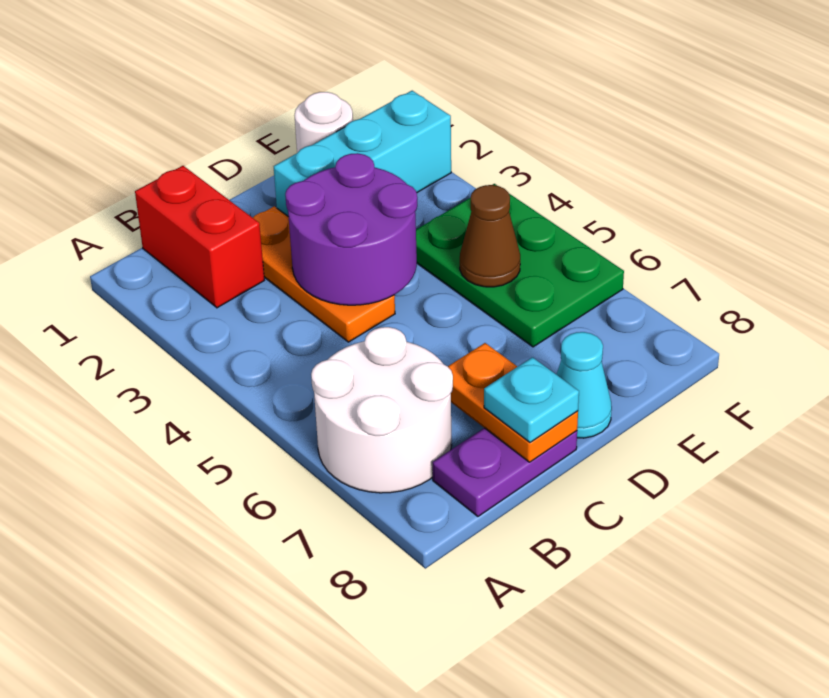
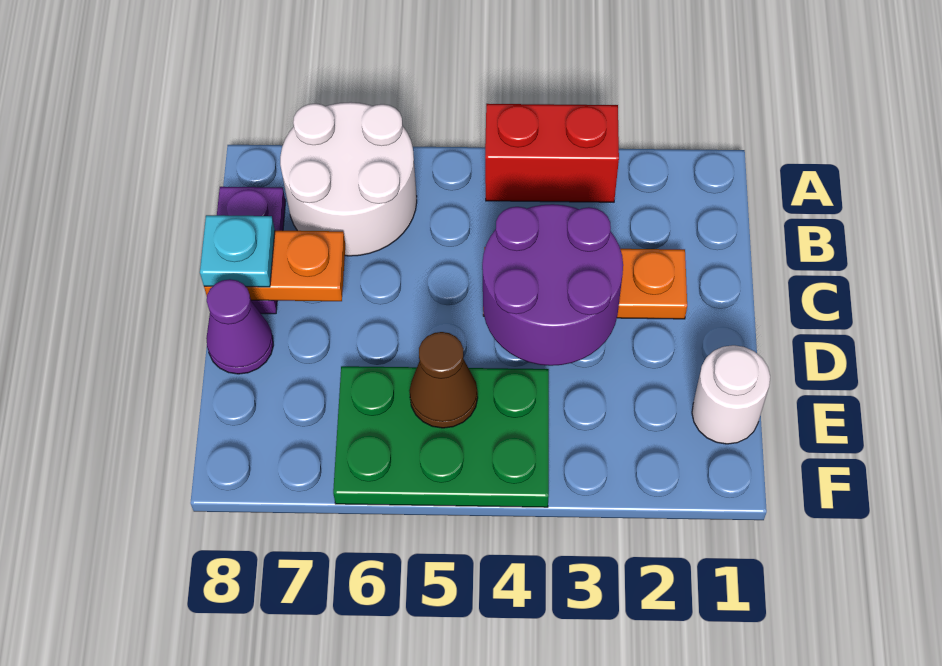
red 1x2 brick [135,166,264,308] -> red 1x2 brick moved to [485,104,619,202]
cyan 1x3 brick [274,91,451,217] -> none
cyan 1x1 cone [556,332,612,438] -> purple 1x1 cone [206,279,273,374]

